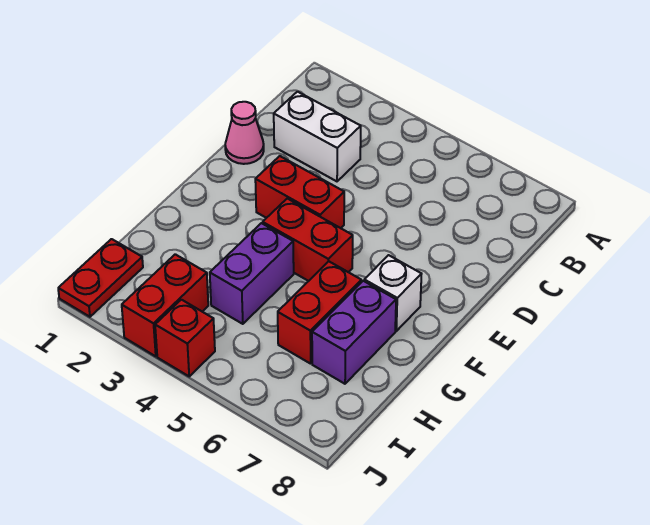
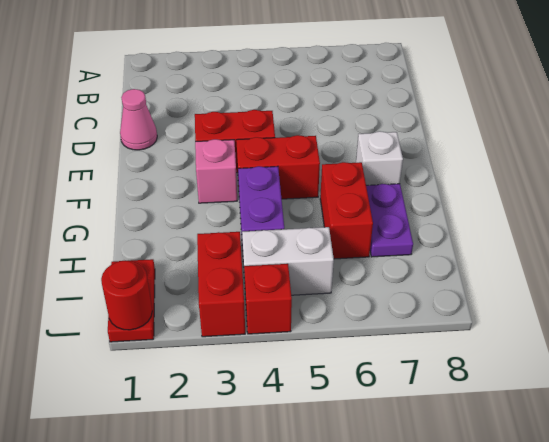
white 1x2 brick [274,92,361,181] -> white 1x2 brick moved to [242,227,334,295]
none -> pink 1x1 brick [195,139,237,203]
purple 1x2 brick [312,281,396,384] -> purple 1x2 plate [366,184,413,257]
none -> red 1x1 round brick [101,261,152,330]

